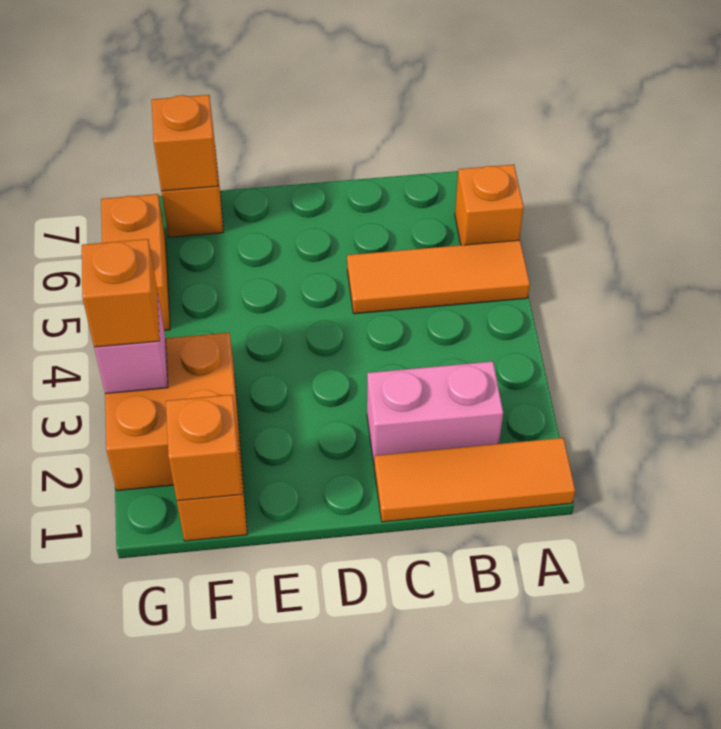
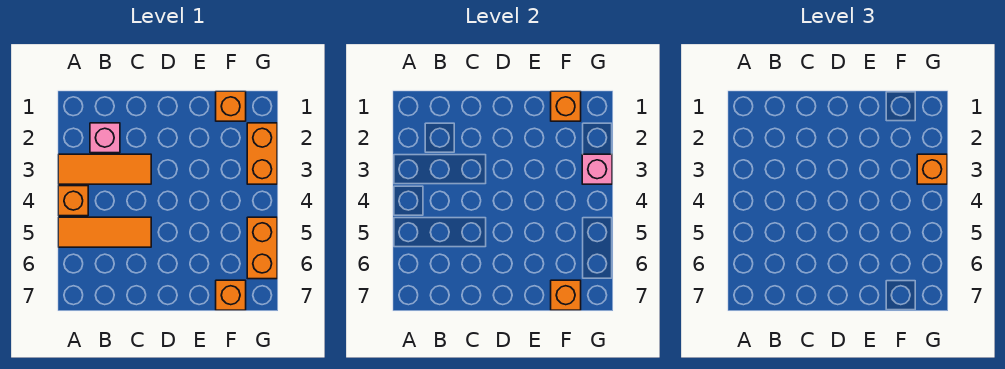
orange 1x3 tile [374,438,575,522] -> orange 1x3 tile moved to [58,154,151,184]
orange 1x1 brick [455,165,524,245] -> orange 1x1 brick moved to [58,186,88,216]
pink 1x2 brick [367,361,503,463] -> pink 1x1 brick [90,123,120,153]
orange 2x2 brick [105,333,243,491] -> orange 1x2 brick [247,123,277,184]

